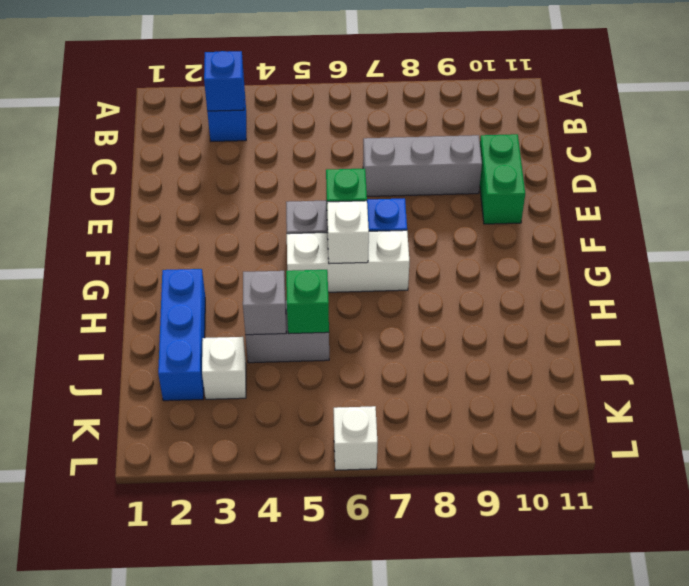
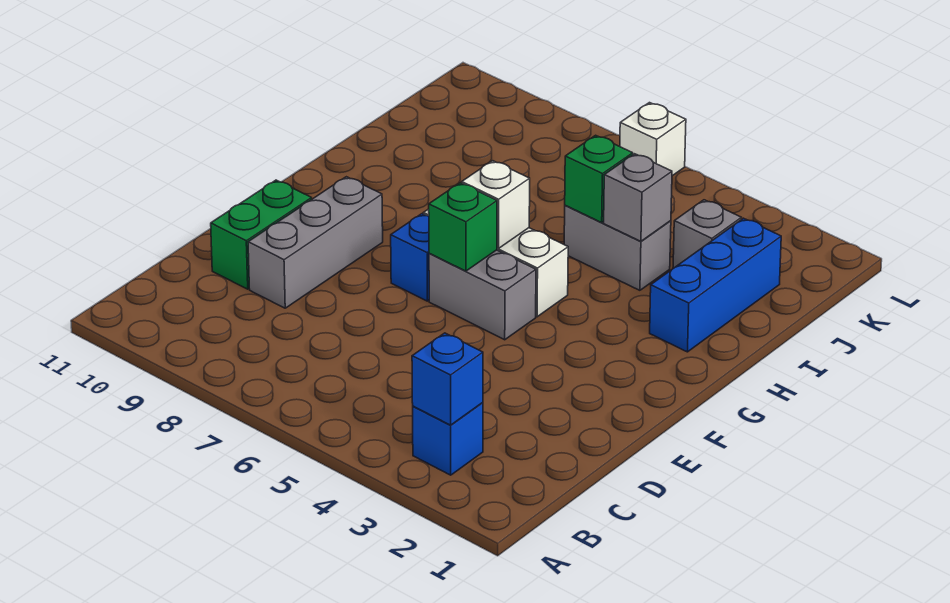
grey 1x3 brick [363,135,482,196] -> grey 1x3 brick turned to [248,177,383,308]
white 1x1 brick [202,337,246,399] -> grey 1x1 brick [673,200,742,268]

